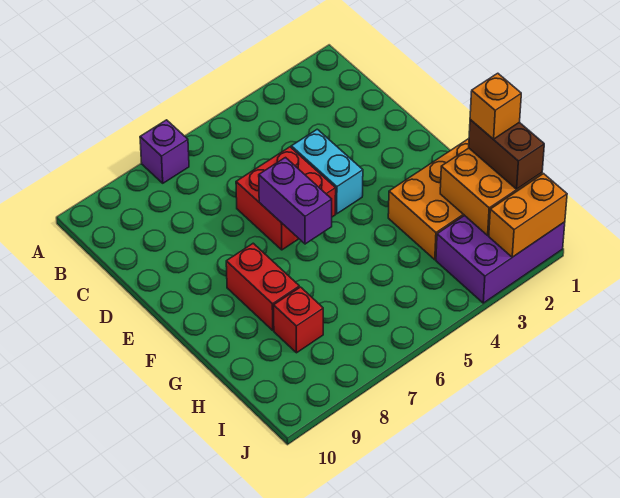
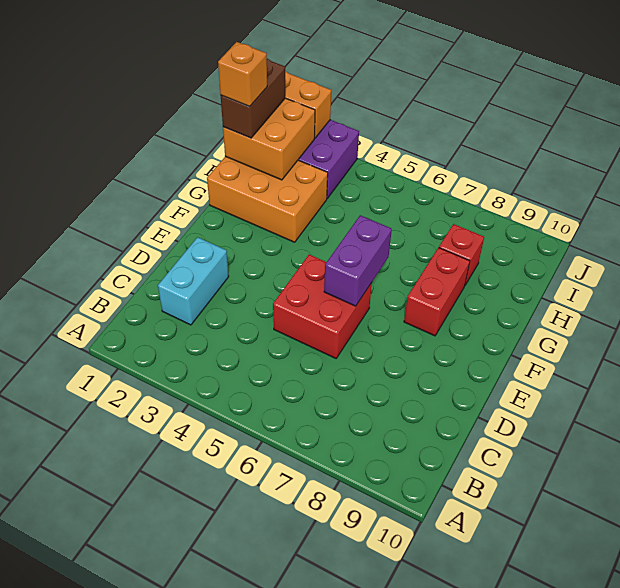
purple 1x1 brick [140,120,189,183] -> none
cyan 1x2 brick [291,129,363,214] -> cyan 1x2 brick moved to [158,237,229,325]

